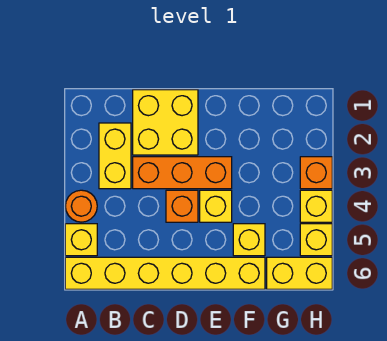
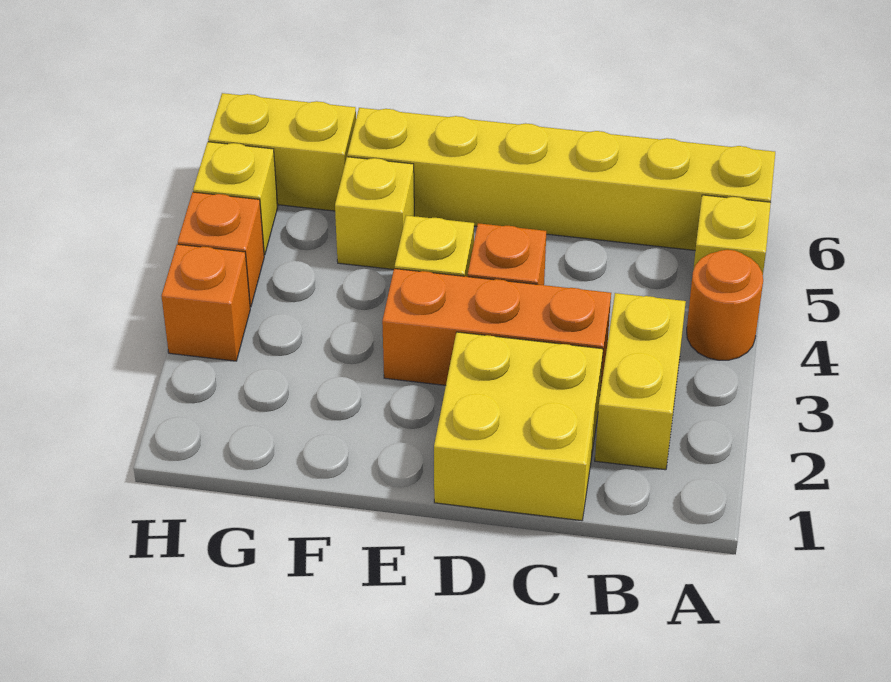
yellow 1x1 brick [300,190,332,222] -> orange 1x1 brick [178,192,264,307]

